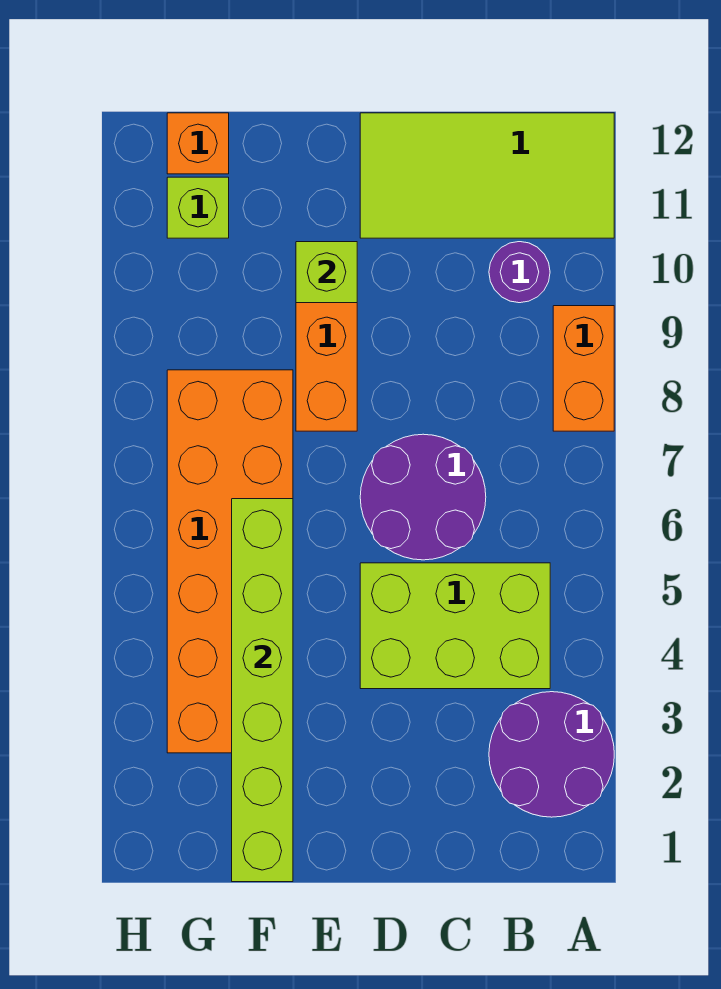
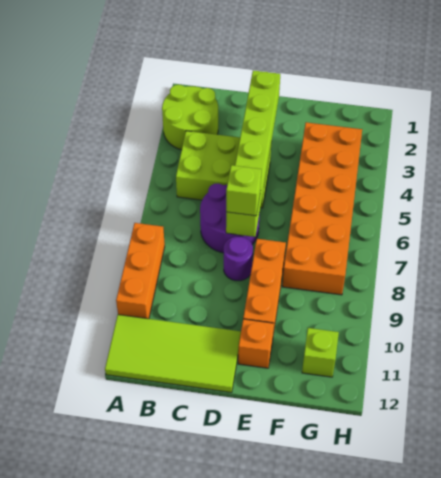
purple 2x2 round brick [489,692,614,817] -> lime 2x2 round brick [162,85,218,150]
orange 1x2 brick [553,306,614,431] -> orange 1x3 brick [116,223,165,319]
purple 1x1 round brick [489,242,550,303] -> purple 1x1 round brick moved to [224,237,253,281]
lime 1x1 brick [296,242,357,303] -> lime 1x1 brick moved to [226,165,261,216]
lime 1x6 brick [232,499,293,882] -> lime 1x6 brick moved to [226,70,280,237]
orange 1x1 brick [167,113,229,174] -> orange 1x1 brick moved to [238,319,274,368]

